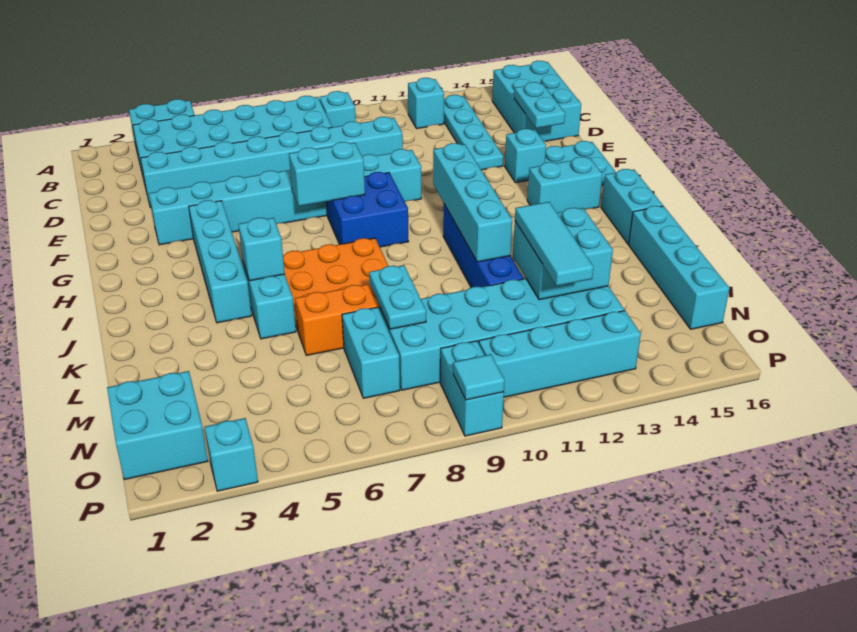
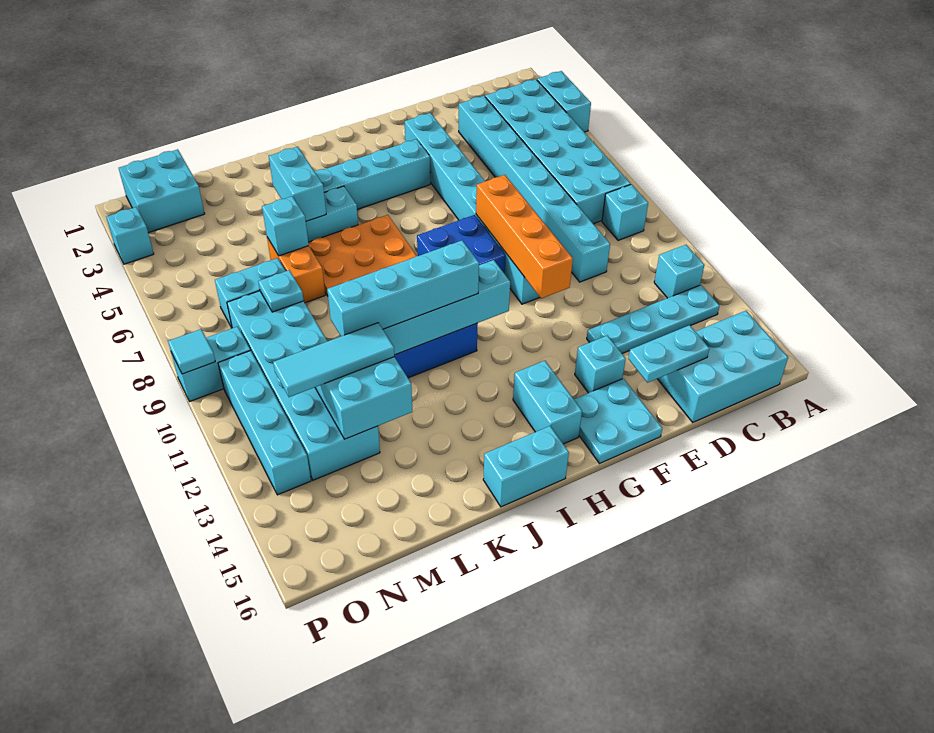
none -> orange 1x4 brick [476,175,573,298]
cyan 1x2 brick [289,142,365,206] -> cyan 1x2 brick moved to [269,147,326,221]
cyan 1x1 brick [238,218,285,281] -> cyan 1x1 brick moved to [262,196,309,256]
cyan 1x4 brick [629,206,730,329] -> cyan 1x4 brick moved to [327,240,479,336]
cyan 1x2 plate [369,265,426,329] -> cyan 1x1 plate [258,270,304,312]

